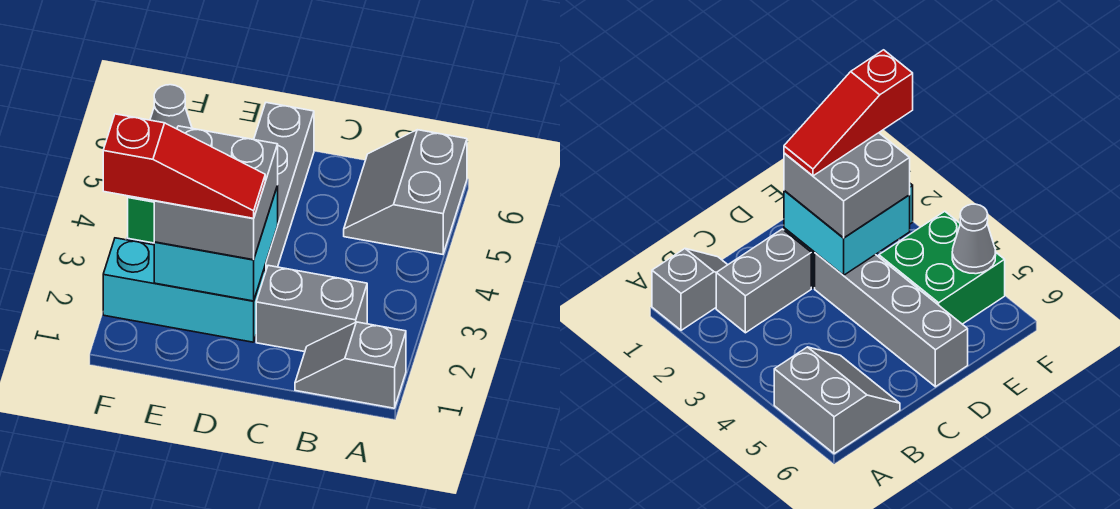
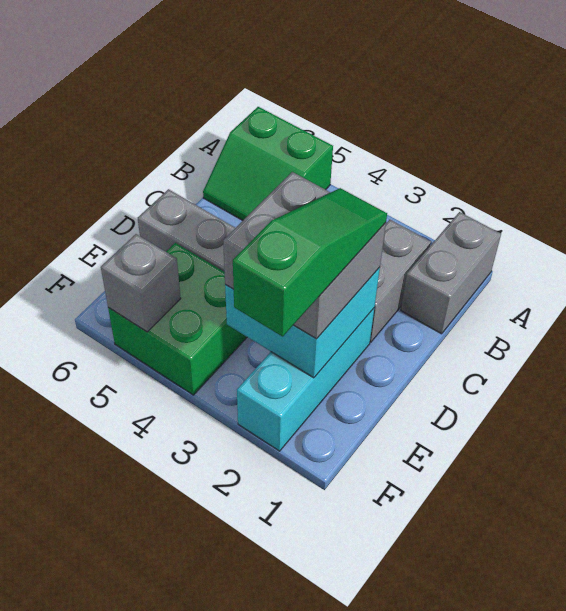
grey 1x2 slope [295,322,406,408] -> grey 1x2 brick [401,212,501,334]
grey 2x2 slope [344,130,467,254] -> green 2x2 slope [203,107,333,220]
red 1x3 slope [103,114,265,218] -> green 1x3 slope [233,188,387,336]
grey 1x1 cone [150,85,192,129] -> grey 1x1 brick [101,234,181,332]

